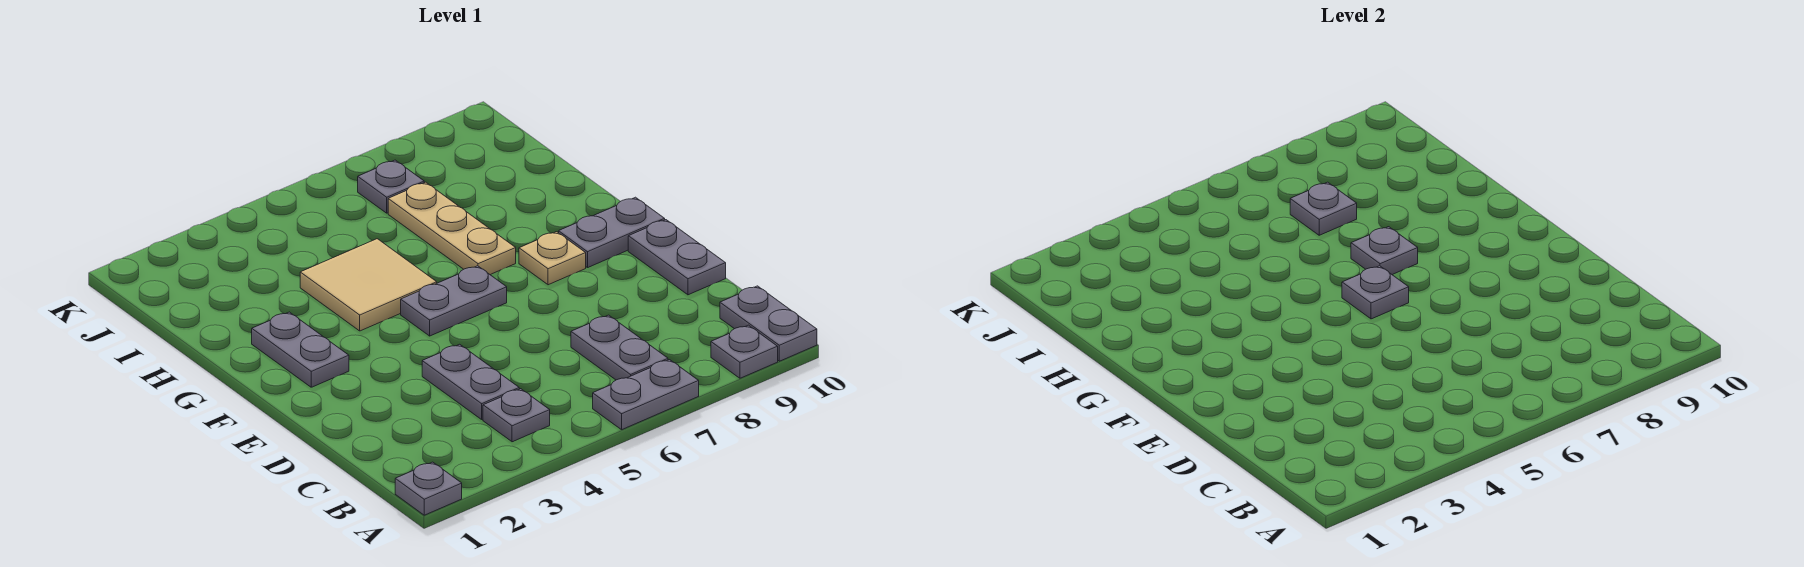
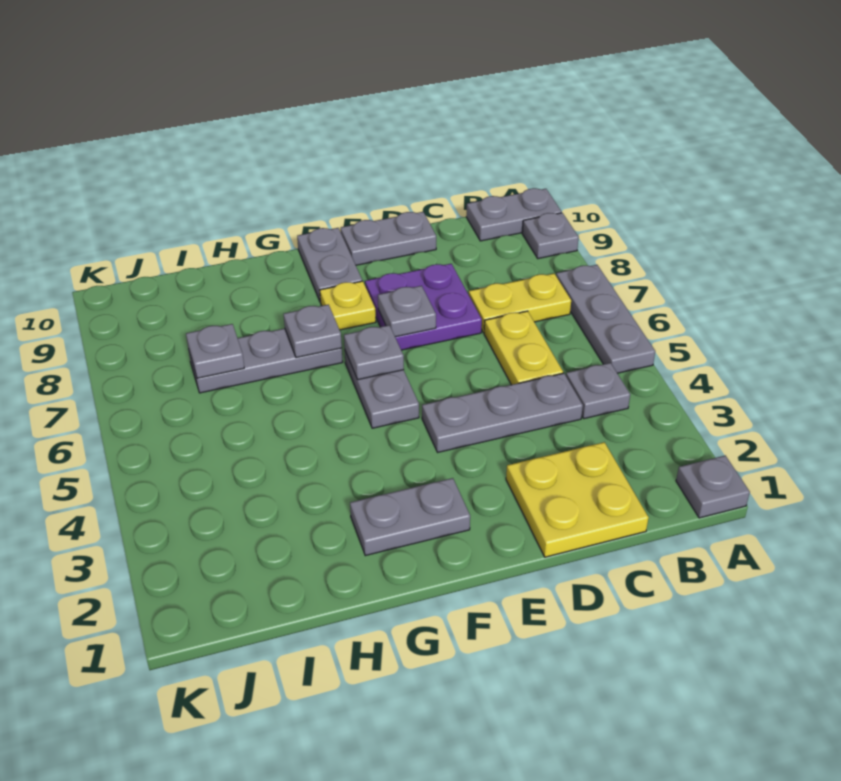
grey 1x2 plate [593,360,699,430] -> grey 1x3 plate [556,265,655,373]
grey 1x2 plate [571,315,668,380] -> yellow 1x2 plate [469,274,571,333]
none -> yellow 2x2 plate [506,442,649,557]
grey 1x2 plate [422,344,519,419] -> grey 1x3 plate [422,373,583,452]
none -> yellow 1x2 plate [484,311,563,385]
none -> purple 2x2 plate [365,264,482,350]
tan 1x1 plate [519,232,586,285] -> yellow 1x1 plate [320,281,376,330]
tan 2x2 tile [300,239,437,331] -> none
tan 1x3 plate [388,182,516,275] -> grey 1x3 plate [189,329,343,393]
grey 1x1 plate [358,160,424,213] -> grey 1x1 plate moved to [378,286,436,337]

